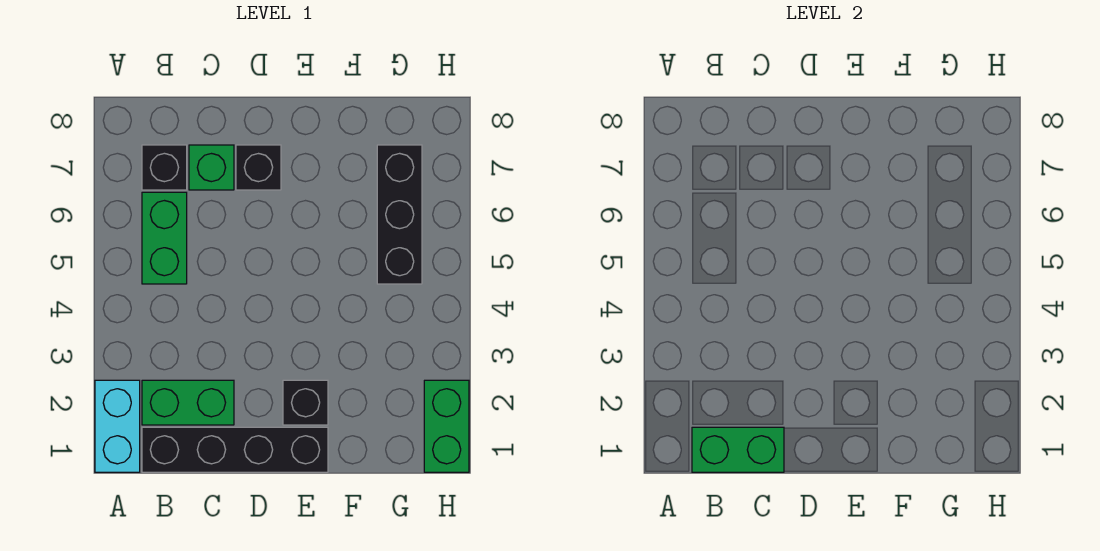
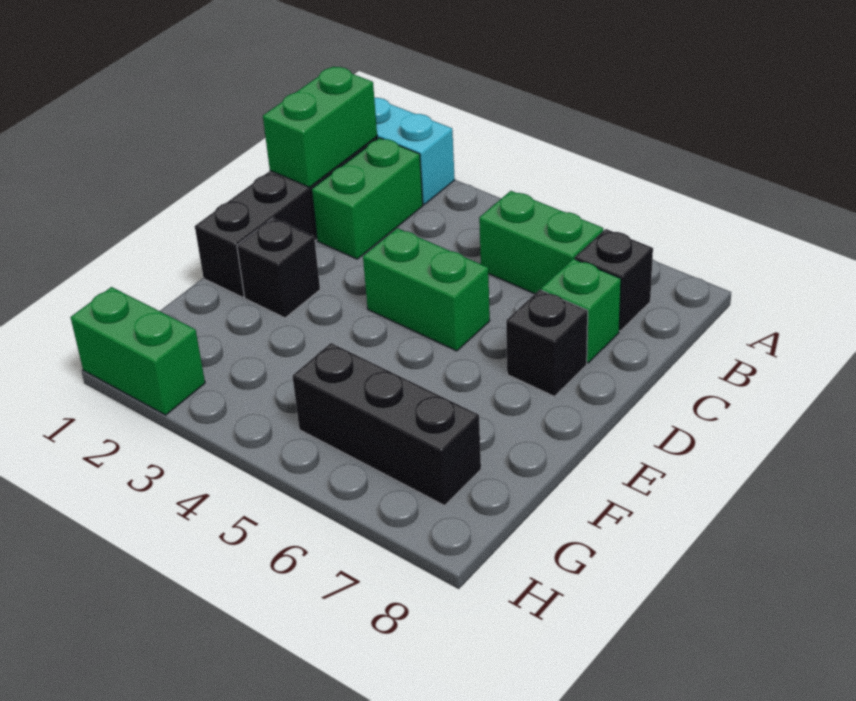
none -> green 1x2 brick [363,228,490,351]

